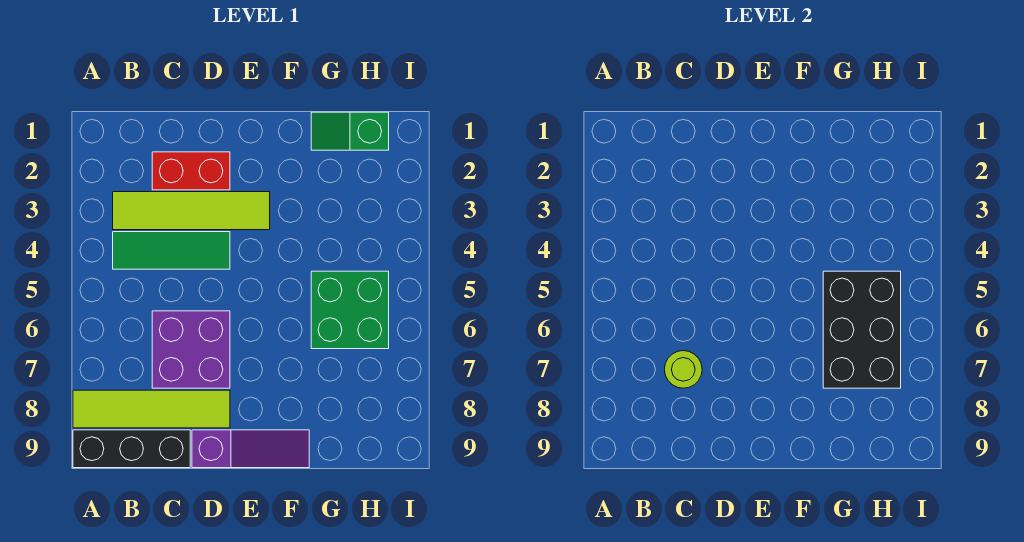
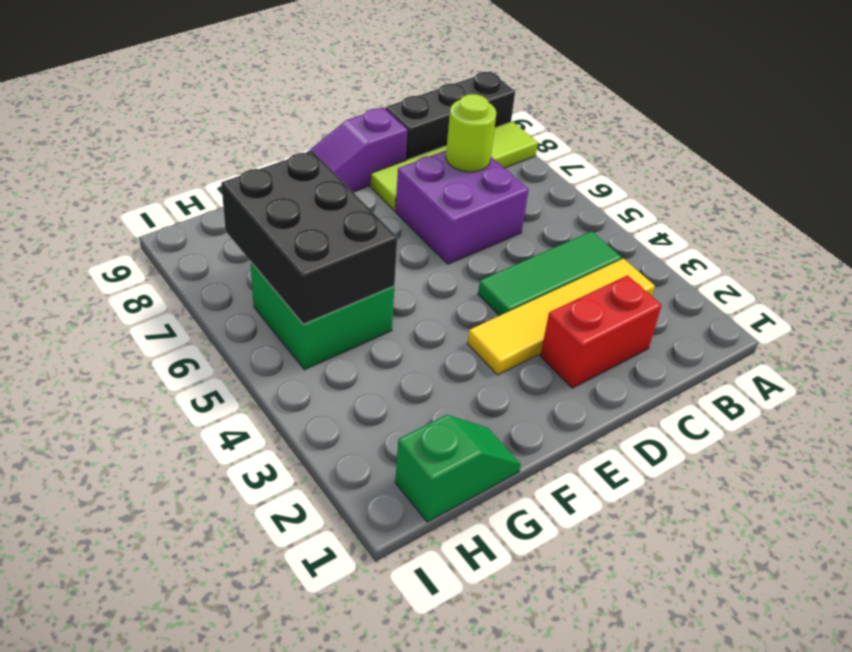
lime 1x4 tile [113,192,270,230] -> yellow 1x4 tile [467,259,655,375]

